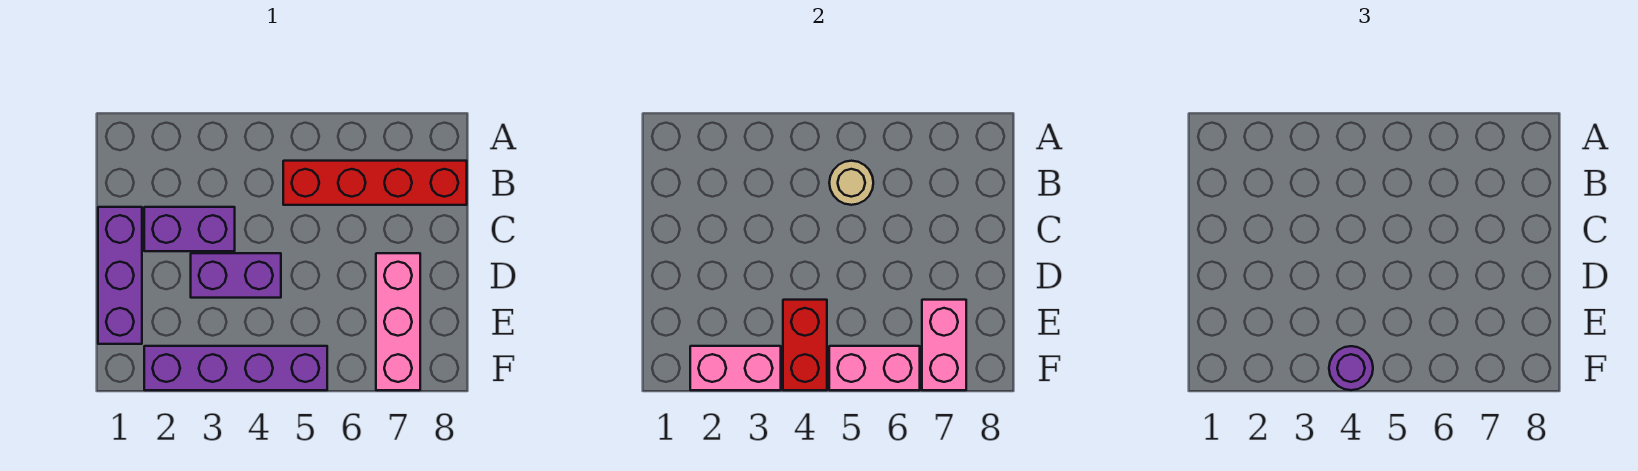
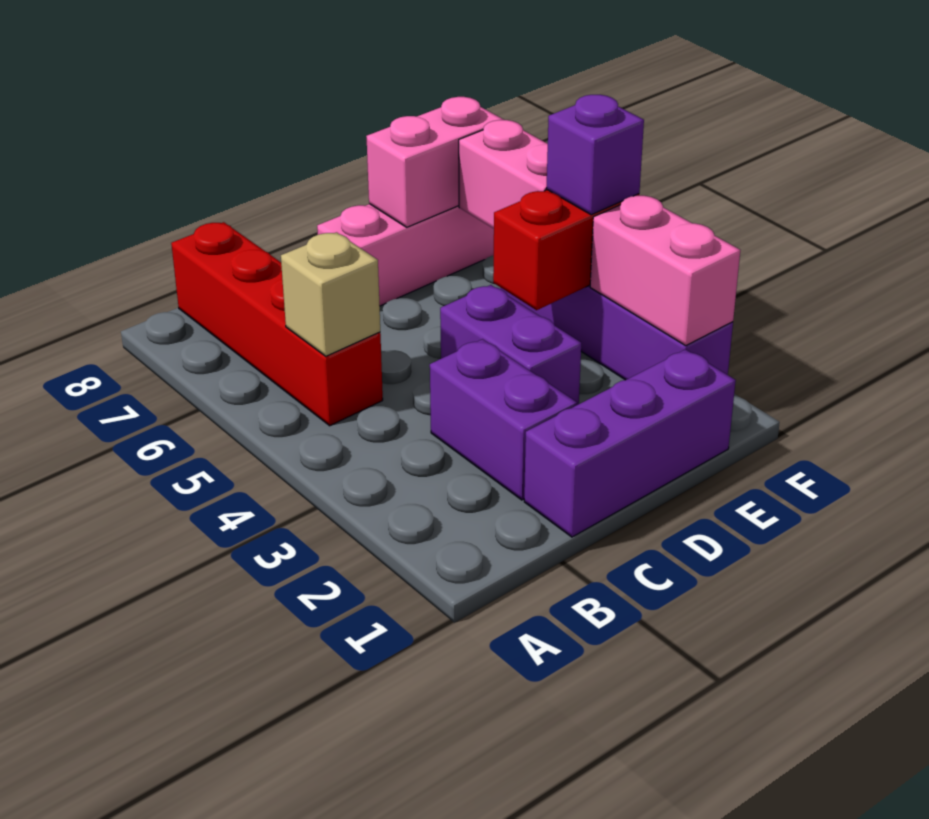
tan 1x1 round brick [829,161,873,205] -> tan 1x1 brick [281,232,380,356]
purple 1x1 round brick [1329,346,1373,390] -> purple 1x1 brick [546,95,644,215]

